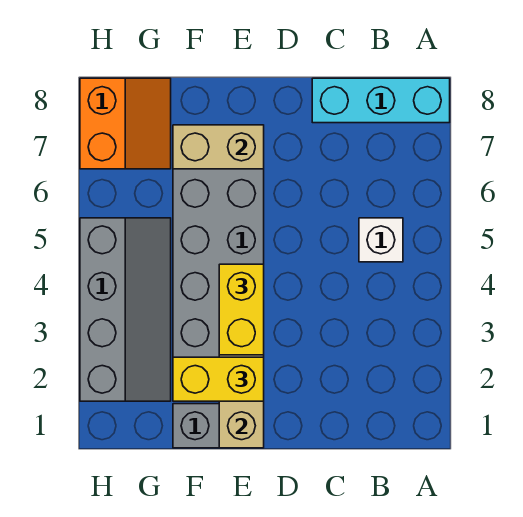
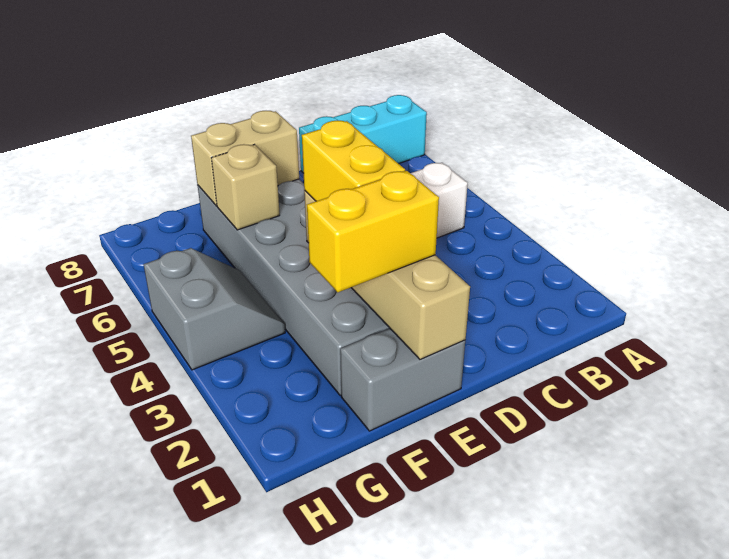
none -> tan 1x1 brick [212,144,280,230]
grey 2x4 slope [80,218,171,401] -> grey 2x2 slope [143,248,285,370]
orange 2x2 slope [80,78,171,169] -> none

